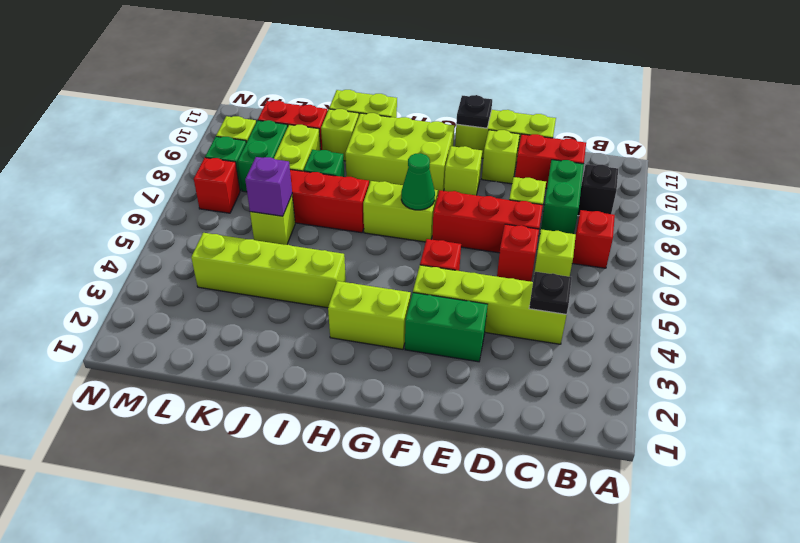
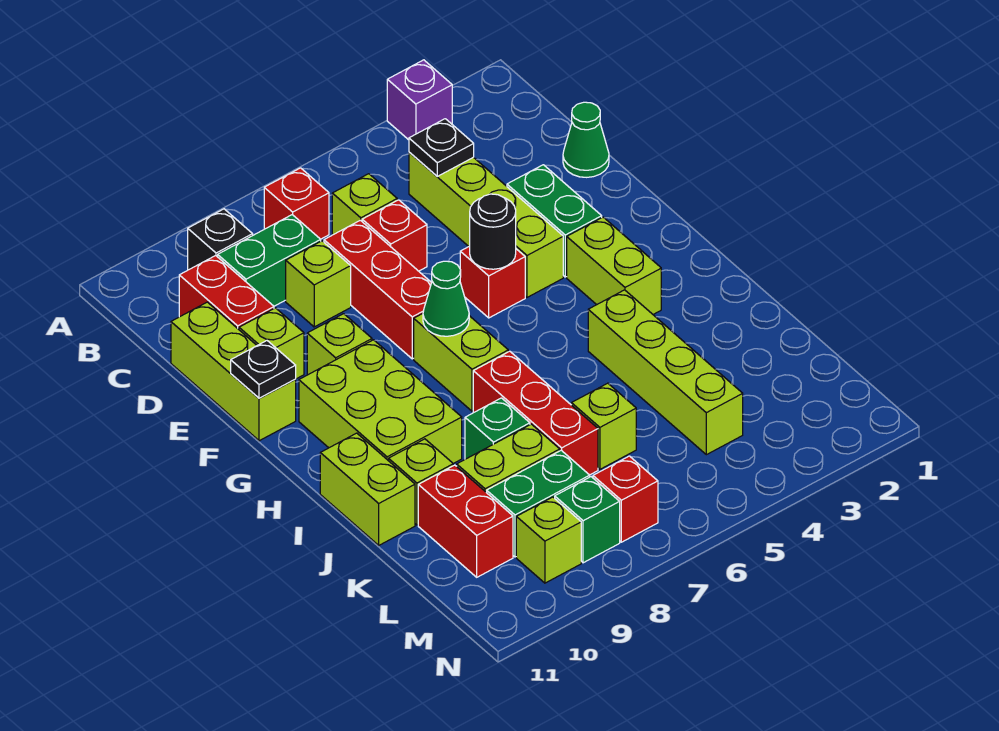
none -> green 1x1 cone [563,102,609,177]
none -> black 1x1 round brick [470,194,516,269]
purple 1x1 brick [245,157,292,216] -> purple 1x1 brick moved to [387,60,452,140]

